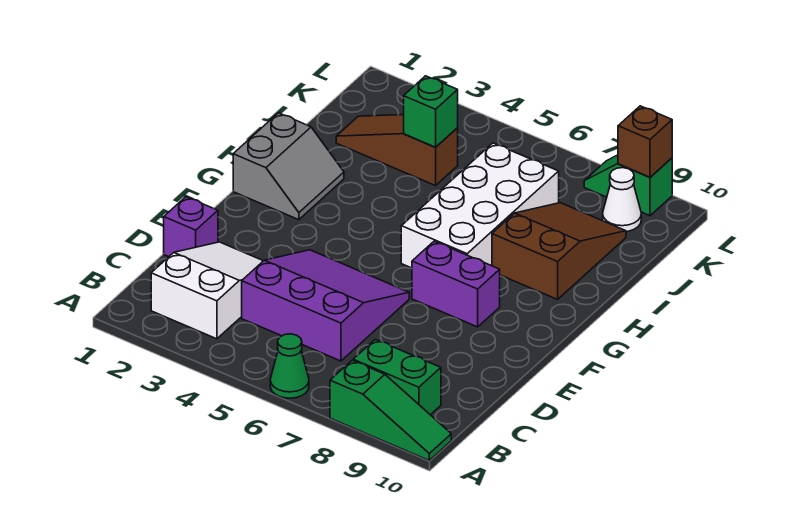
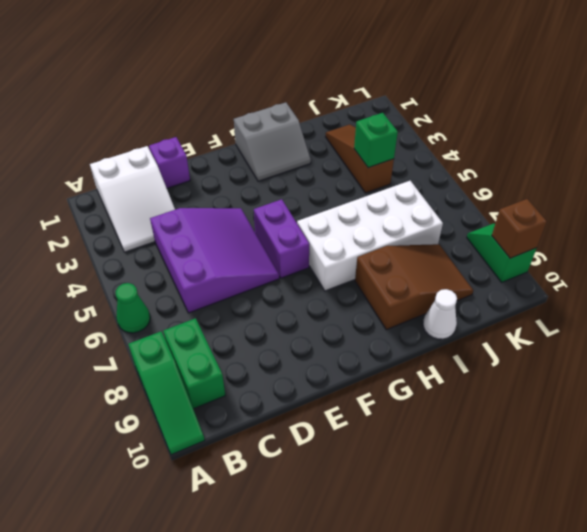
white 2x3 slope [151,242,263,339] -> white 2x3 slope turned to [90,146,175,252]
purple 1x2 brick [412,241,500,327] -> purple 1x2 brick moved to [254,199,309,278]
white 1x1 cone [603,168,641,232] -> white 1x1 cone moved to [423,289,457,339]

